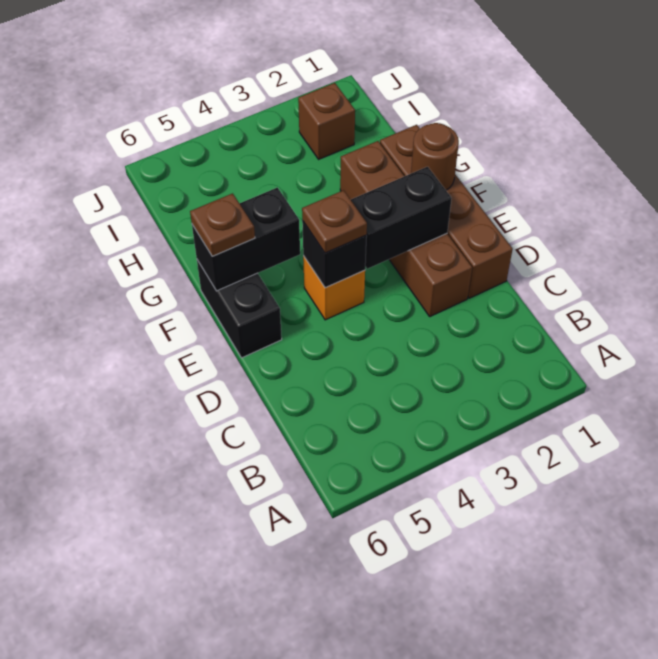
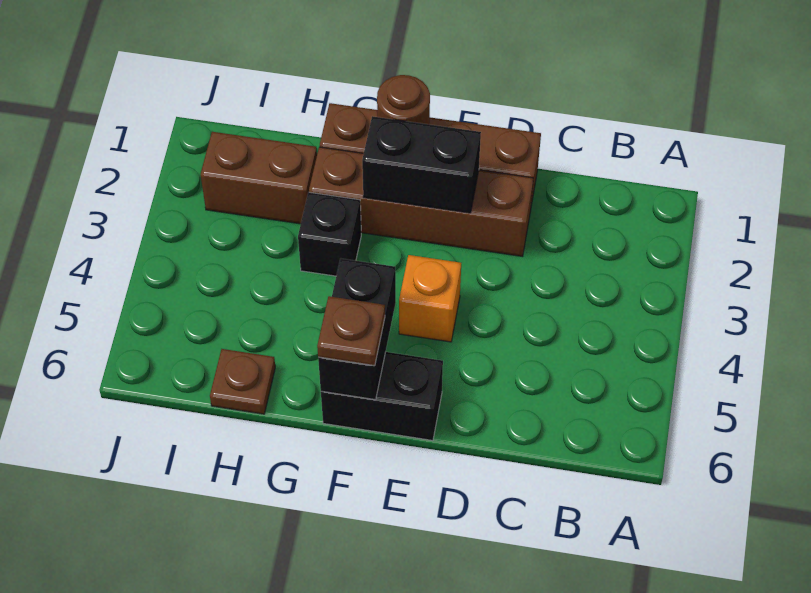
black 1x2 brick [351,167,452,269] -> black 1x2 brick turned to [362,116,481,213]
black 1x1 brick [302,221,367,288] -> black 1x1 brick moved to [298,192,361,276]
brown 1x1 plate [302,190,367,253] -> brown 1x1 plate moved to [210,349,275,414]
brown 1x1 brick [298,83,355,159] -> brown 1x2 brick [201,132,317,224]

